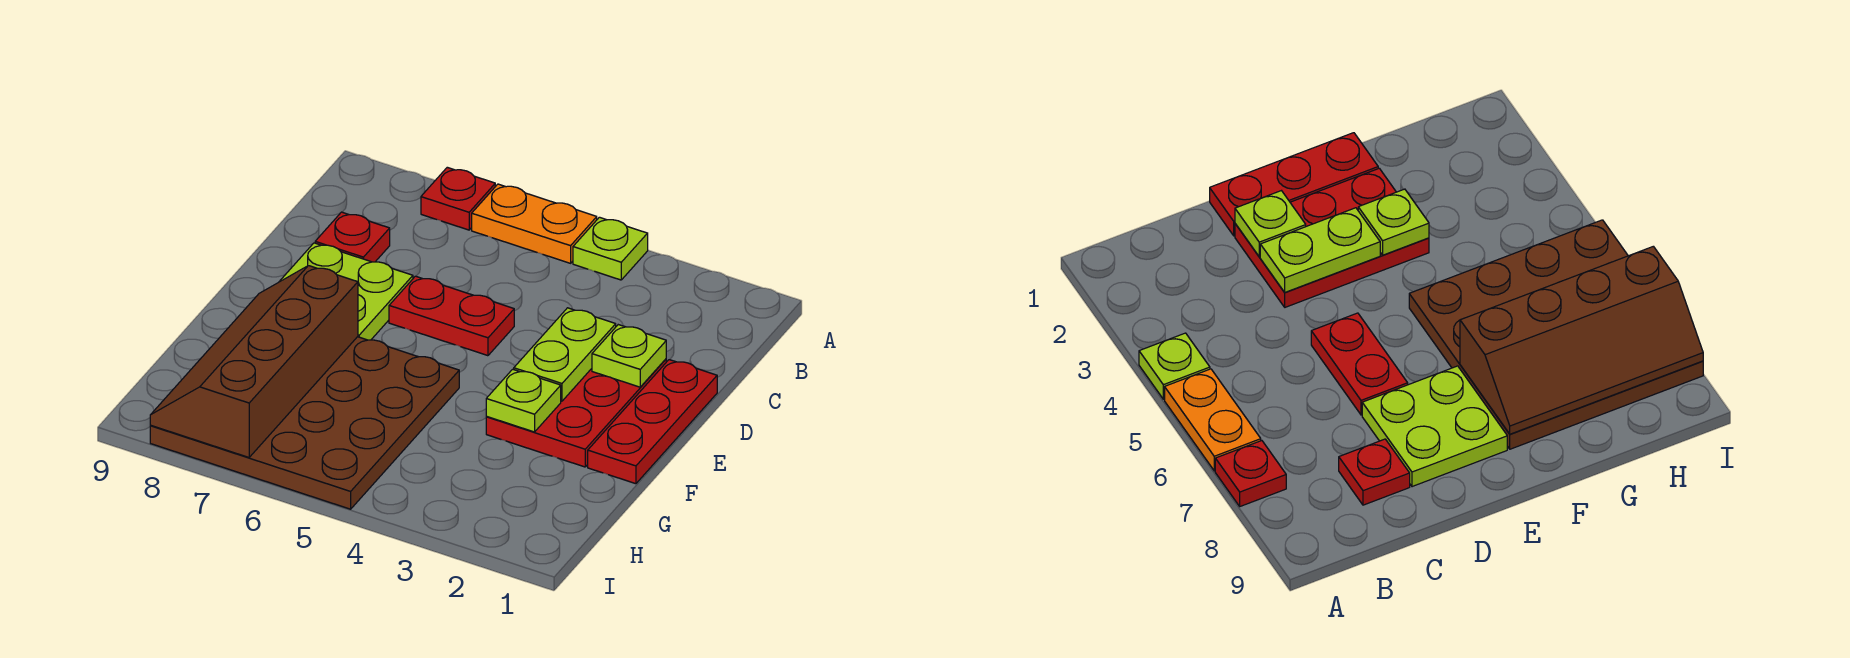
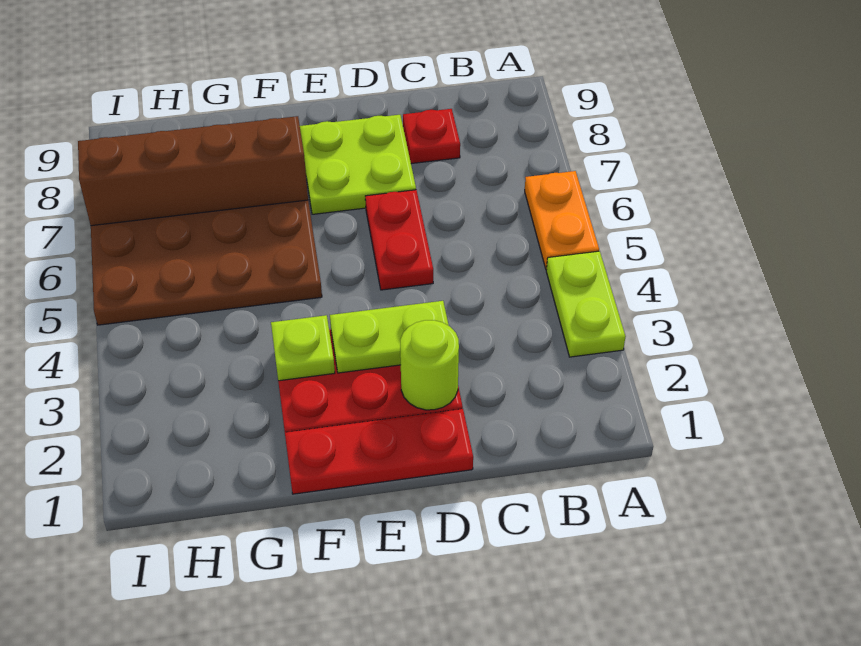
lime 1x1 plate [573,217,648,280] -> lime 1x2 plate [546,251,626,357]
red 1x1 plate [421,167,495,230] -> none
lime 1x1 plate [592,325,666,387] -> lime 1x1 round brick [400,320,459,410]

